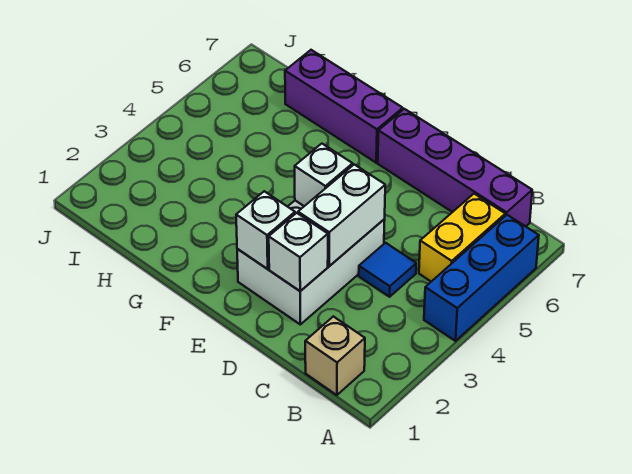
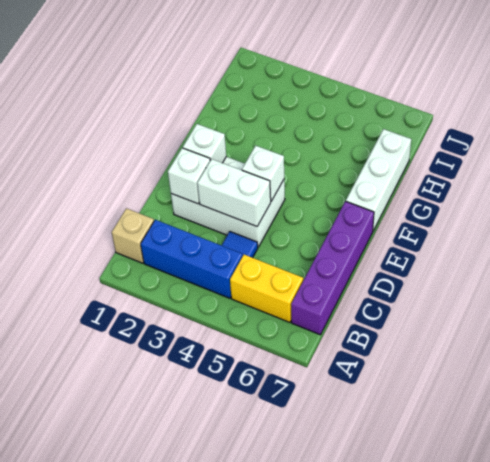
blue 1x3 brick [424,215,539,341] -> blue 1x3 brick moved to [141,220,243,298]
purple 1x3 brick [285,50,403,163] -> white 1x3 brick [346,129,411,231]

